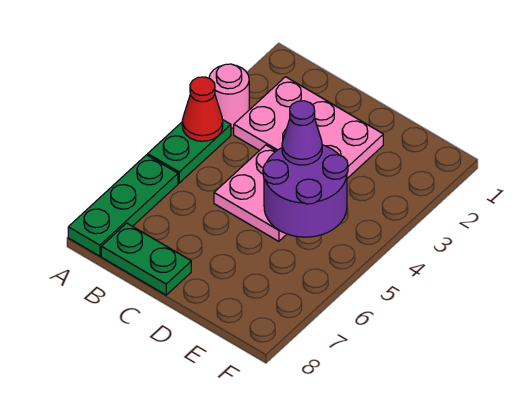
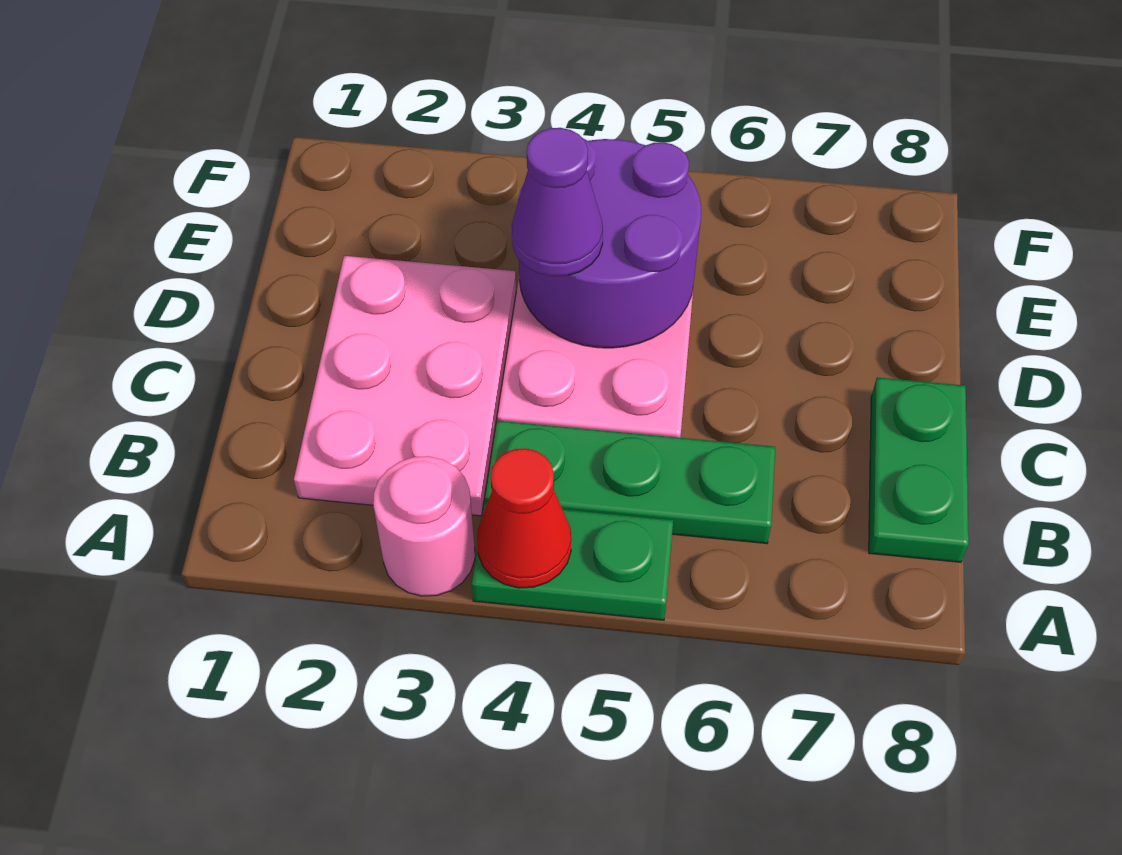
green 1x3 plate [68,155,178,256] -> green 1x3 plate moved to [485,421,775,544]

